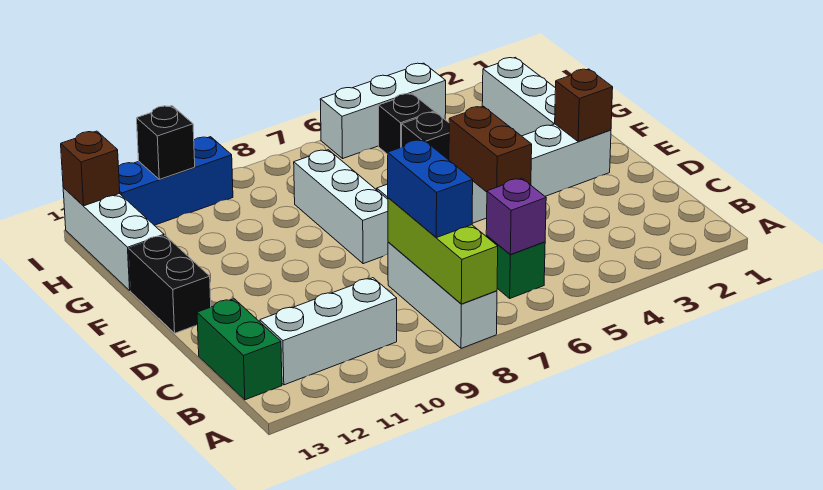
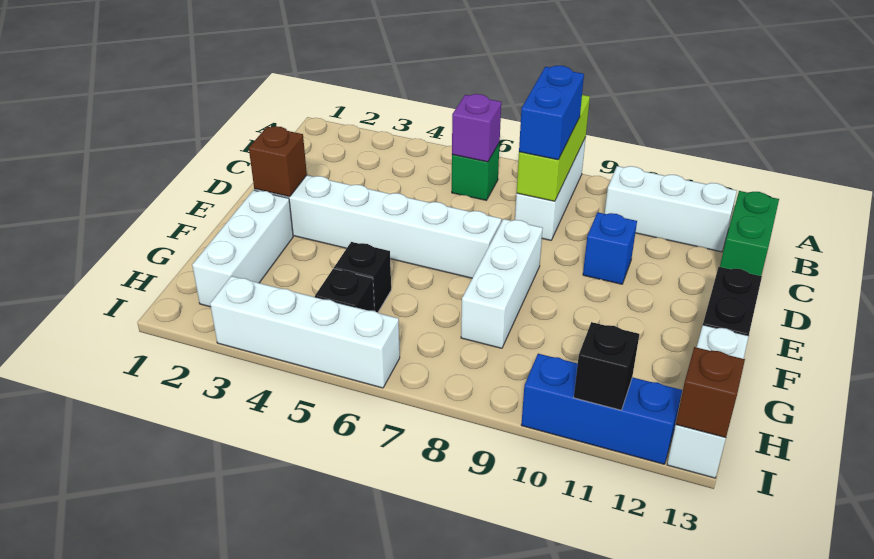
brown 1x2 brick [449,106,532,192] -> none
none -> blue 1x1 brick [583,212,637,284]
white 1x3 brick [320,63,446,158] -> white 1x4 brick [210,276,400,388]

